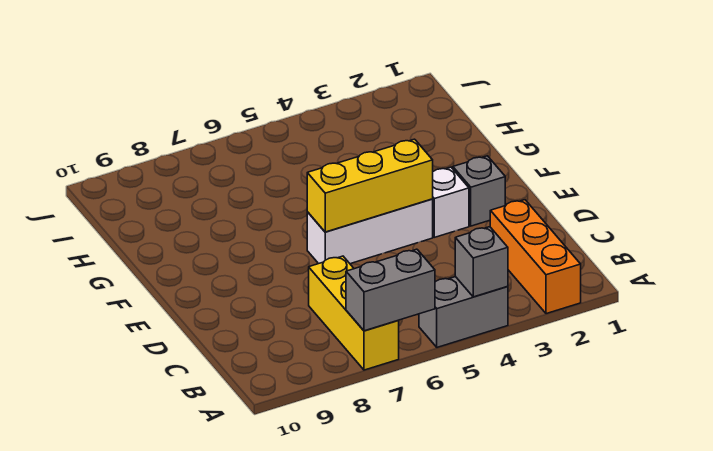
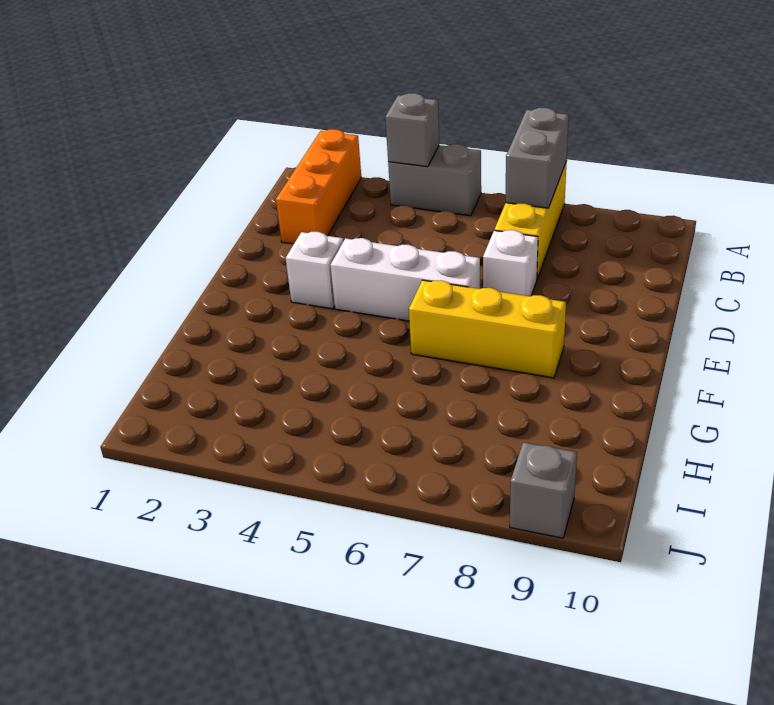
grey 1x2 brick [346,249,435,331] -> grey 1x2 brick turned to [506,108,569,208]
none -> white 1x1 brick [483,230,538,296]
grey 1x1 brick [453,156,505,226] -> grey 1x1 brick moved to [510,442,577,538]
yellow 1x3 brick [307,139,433,232] -> yellow 1x3 brick moved to [409,280,566,378]

